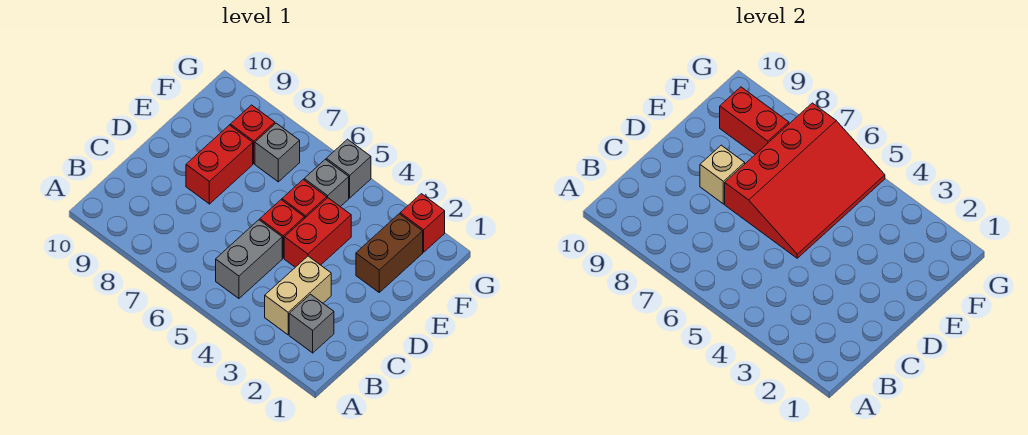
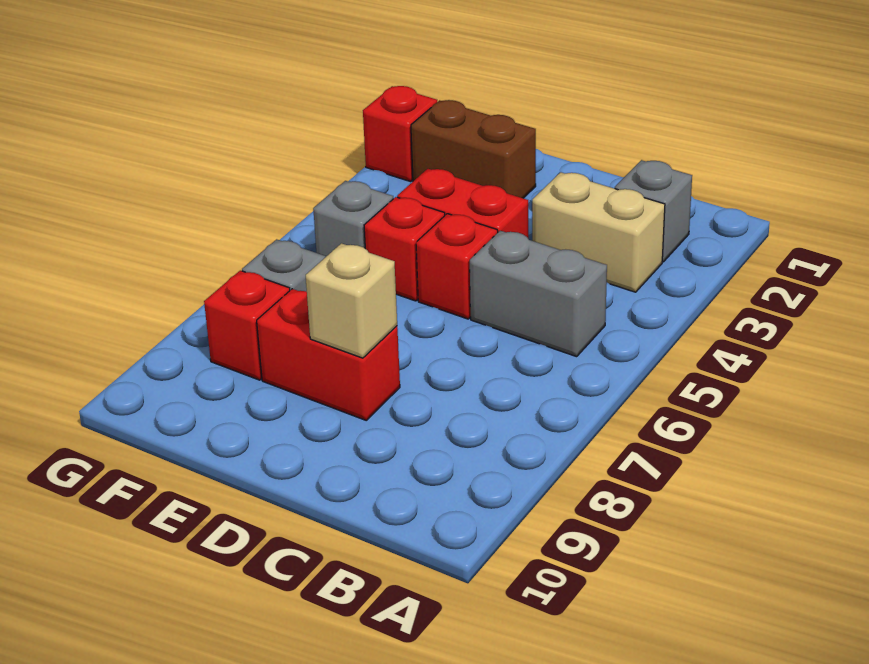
red 3x4 slope [725,103,885,258] -> none
red 1x2 brick [720,87,789,154] -> none
grey 1x1 brick [326,139,371,198] -> none

